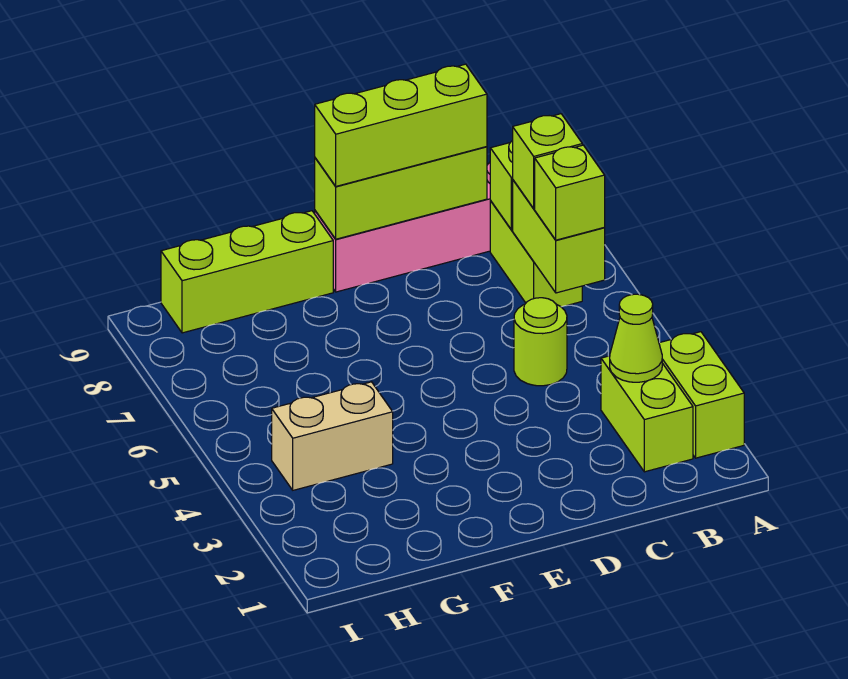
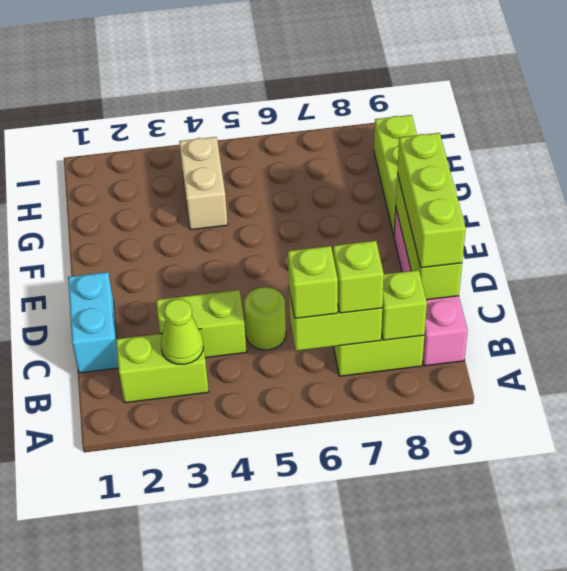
lime 1x2 brick [659,332,744,458] -> lime 1x2 brick moved to [156,290,246,358]
none -> cyan 1x2 brick [68,272,119,373]

